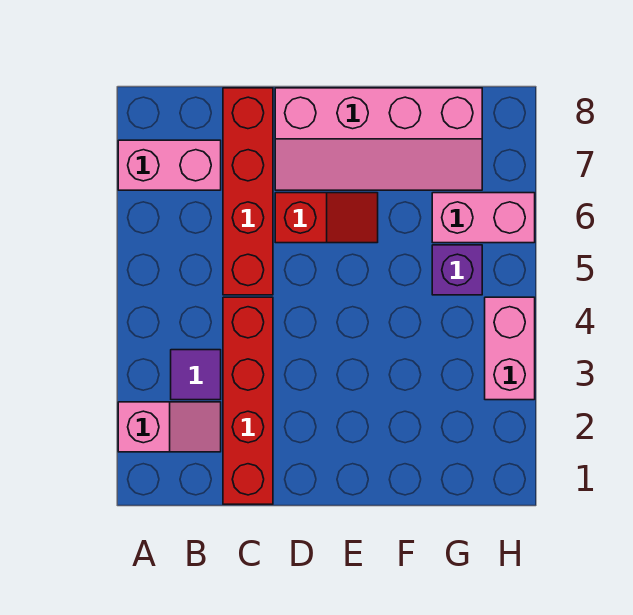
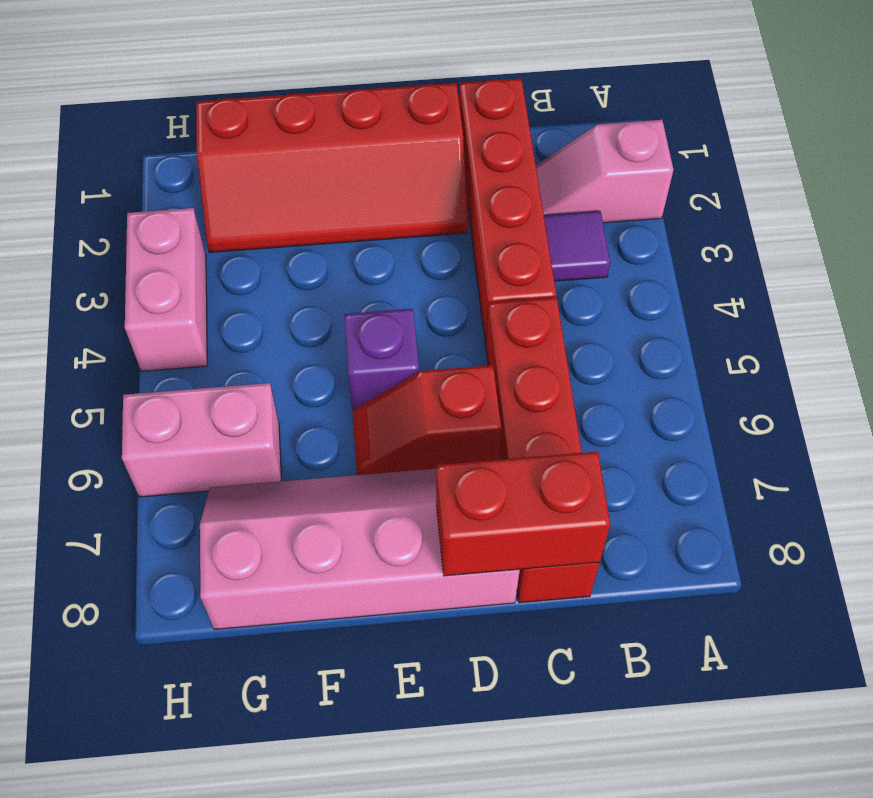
pink 1x2 brick [118,140,221,190] -> none
none -> red 1x2 brick [436,451,610,576]
none -> red 2x4 slope [196,83,468,253]
purple 1x1 brick [432,245,482,295] -> purple 1x1 brick moved to [344,309,419,411]

